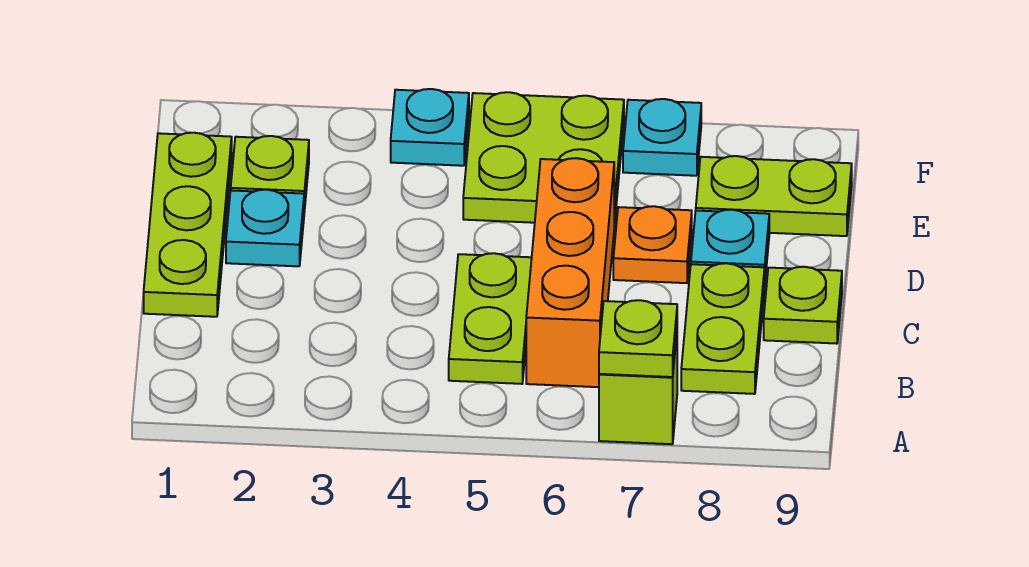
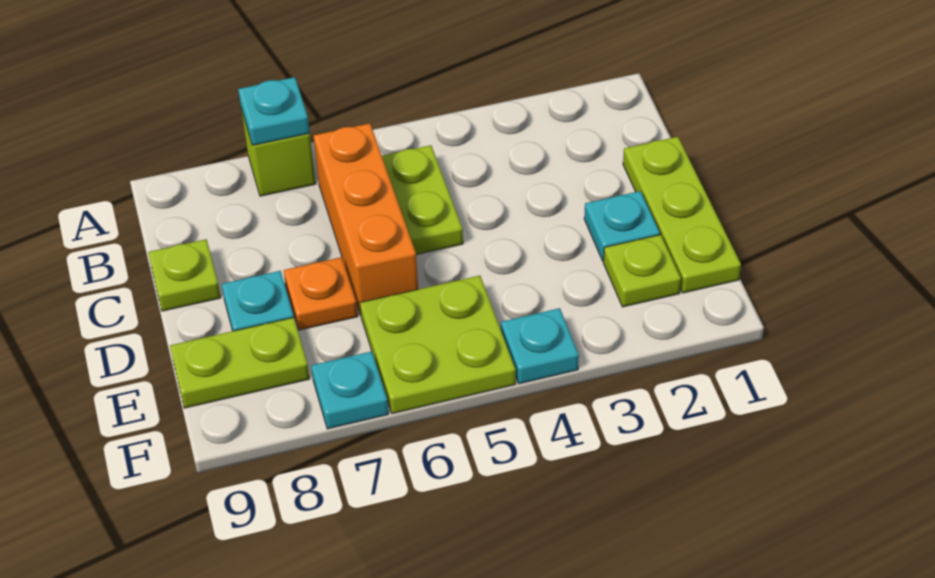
lime 1x1 plate [599,300,677,377] -> cyan 1x1 plate [238,77,310,145]
lime 1x2 plate [681,263,765,394] -> none

